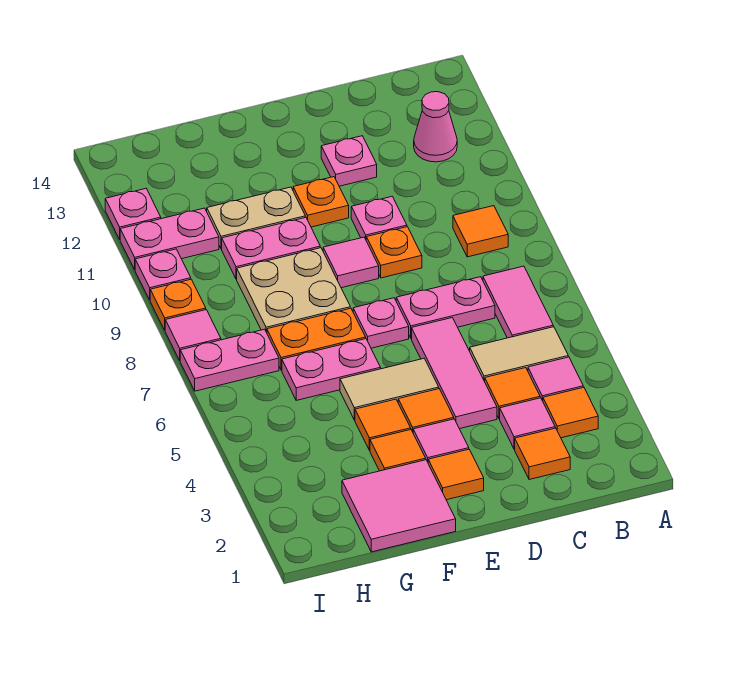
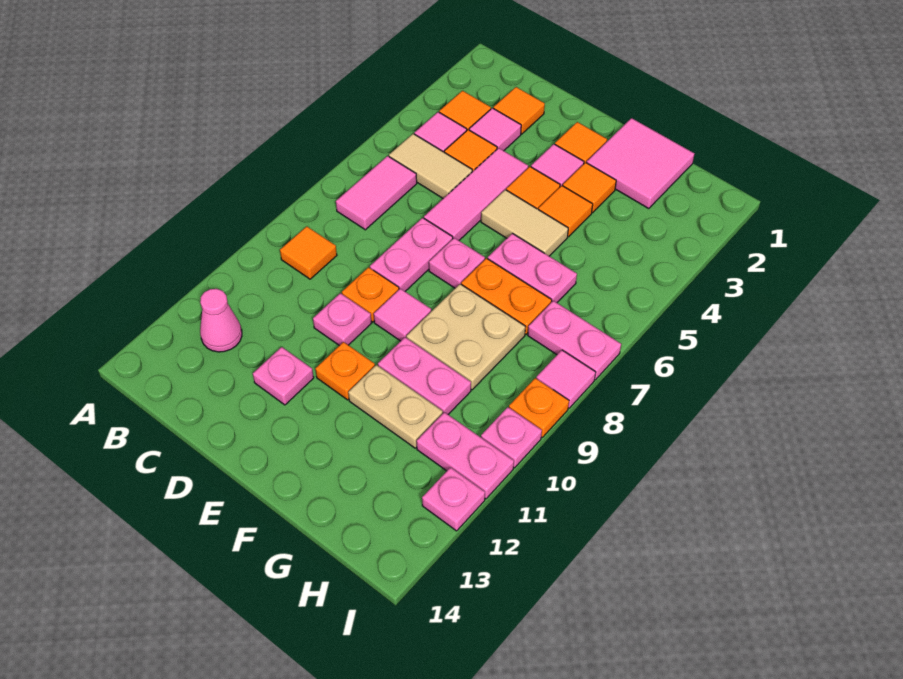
pink 1x2 plate [396,277,495,339] -> pink 1x2 plate turned to [370,218,453,291]

